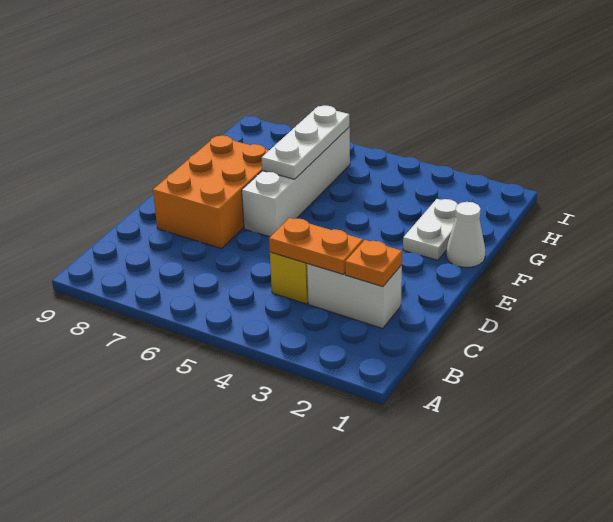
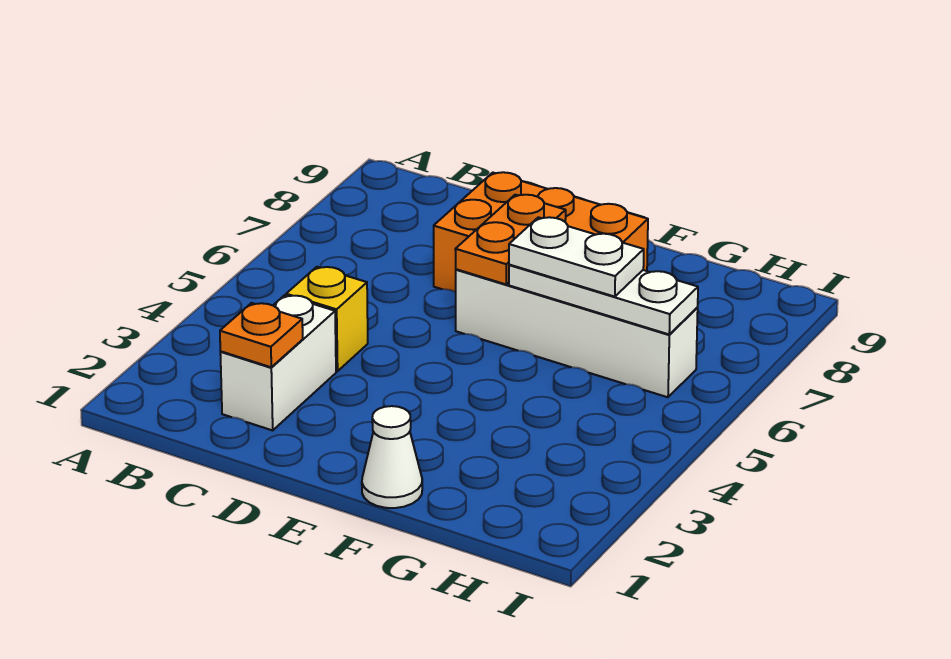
orange 1x2 plate [269,218,363,274] -> orange 1x2 plate moved to [455,195,566,284]
white 1x2 plate [403,199,458,260] -> white 1x2 plate moved to [509,217,644,297]

